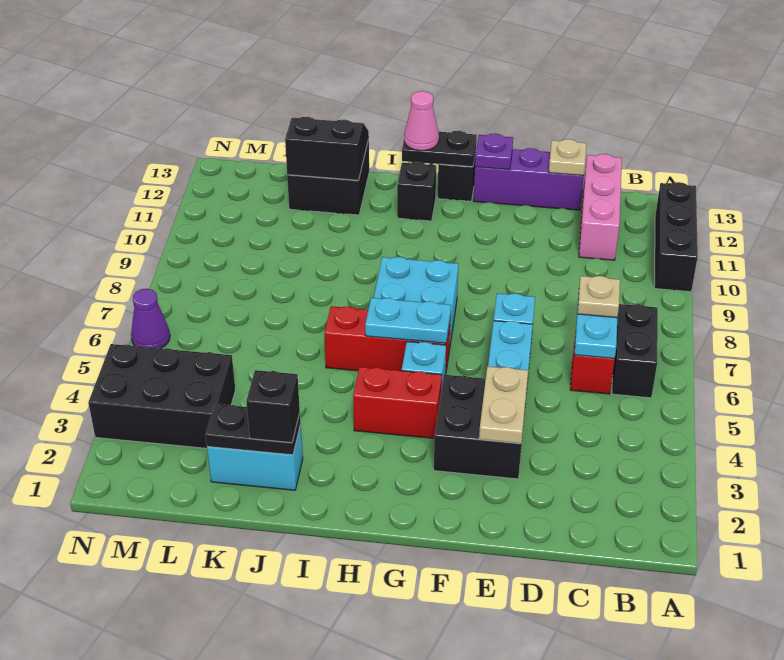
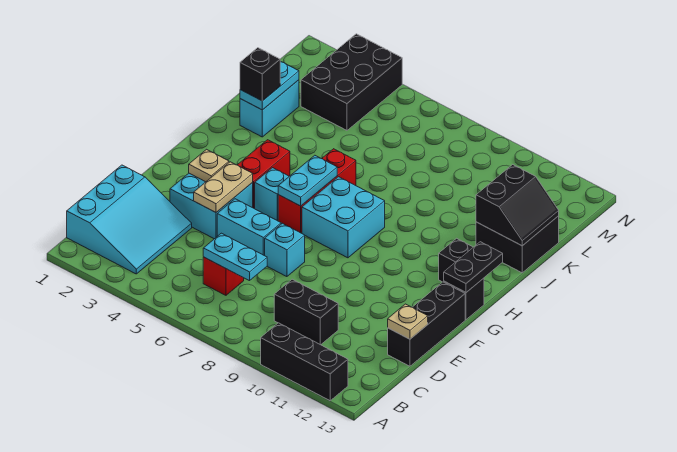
none -> cyan 3x3 slope [67,165,192,274]
black 1x2 brick [612,304,658,398] -> black 1x2 brick moved to [274,279,338,345]
tan 1x1 plate [578,276,620,318] -> tan 1x1 plate moved to [189,149,229,182]
pink 1x3 brick [579,154,622,260] -> none
purple 1x3 brick [473,148,584,210] -> black 1x3 brick [388,282,465,366]
black 2x2 brick [434,375,526,479] -> cyan 2x2 brick [170,173,253,239]
tan 1x2 plate [479,366,528,443] -> tan 1x2 plate turned to [194,162,253,212]
purple 1x1 plate [475,133,513,170] -> none
pink 1x1 cone [404,91,439,151] -> none
black 1x2 plate [206,404,301,455] -> cyan 1x2 plate [240,61,299,110]
purple 1x1 cone [131,289,170,349] -> none

